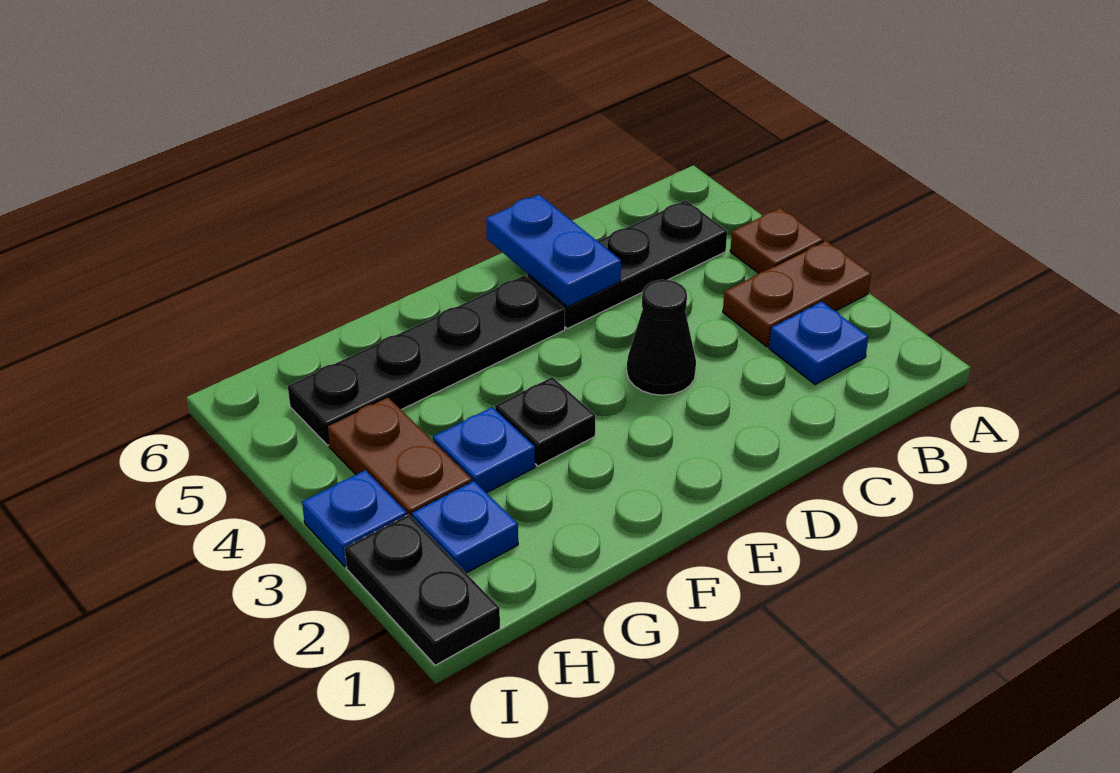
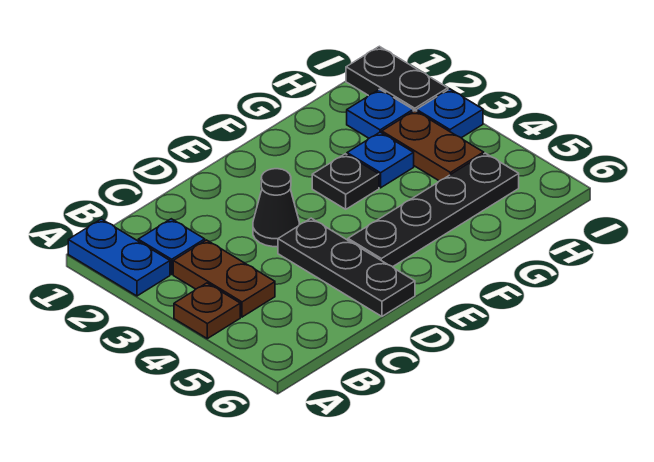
brown 1x2 plate [723,241,871,347] -> brown 1x2 plate turned to [173,240,275,317]
black 1x3 plate [527,200,727,329] -> black 1x3 plate turned to [278,218,415,316]
blue 1x2 plate [486,195,621,307] -> blue 1x2 plate moved to [68,219,170,296]

